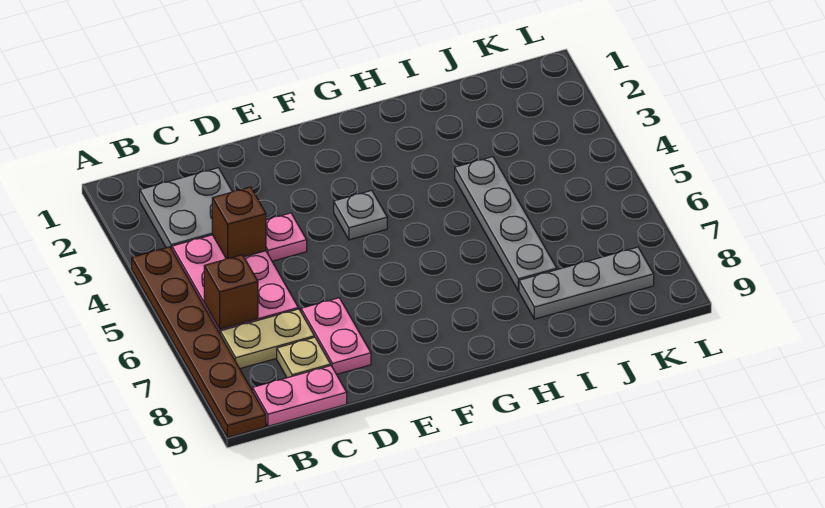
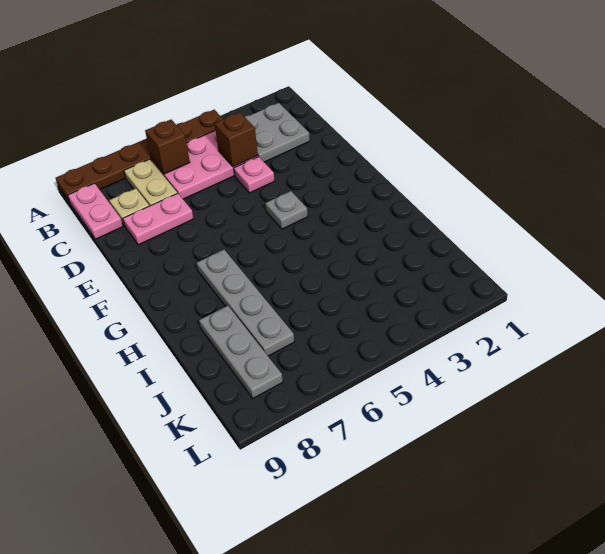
grey 1x4 plate [455,157,557,291] -> grey 1x4 plate turned to [197,250,294,356]

